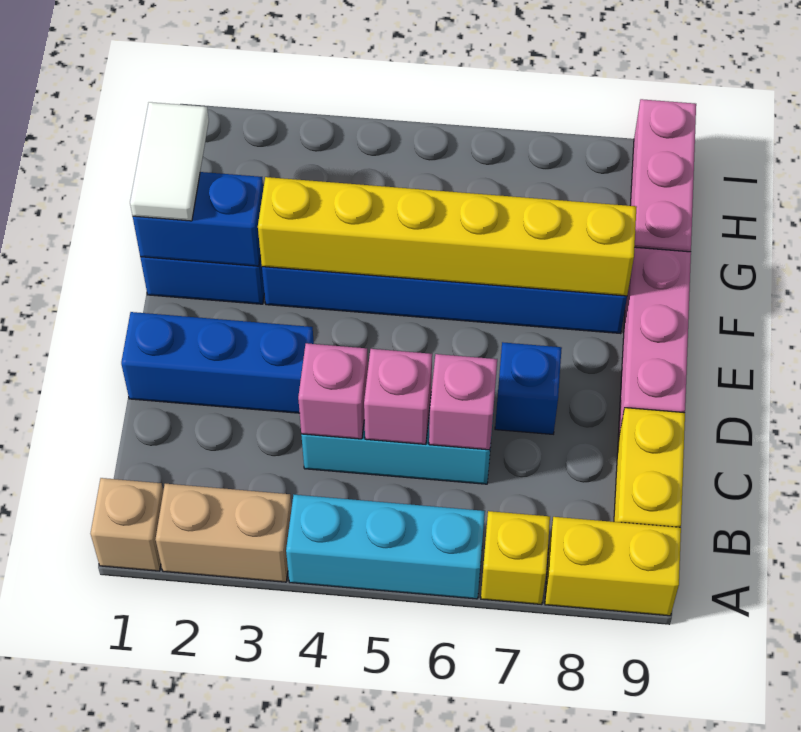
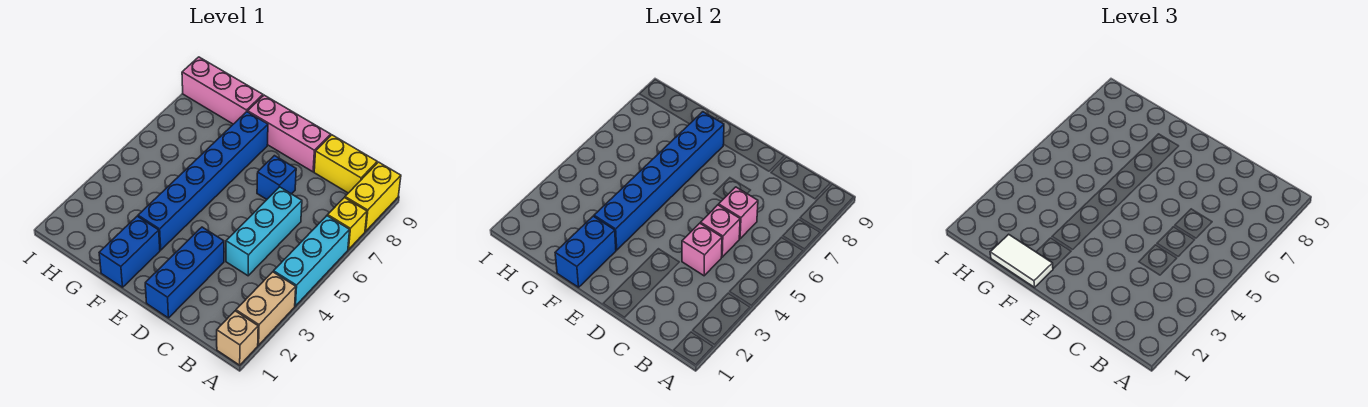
yellow 1x6 brick [258,177,637,296] -> blue 1x6 brick [594,112,724,250]

